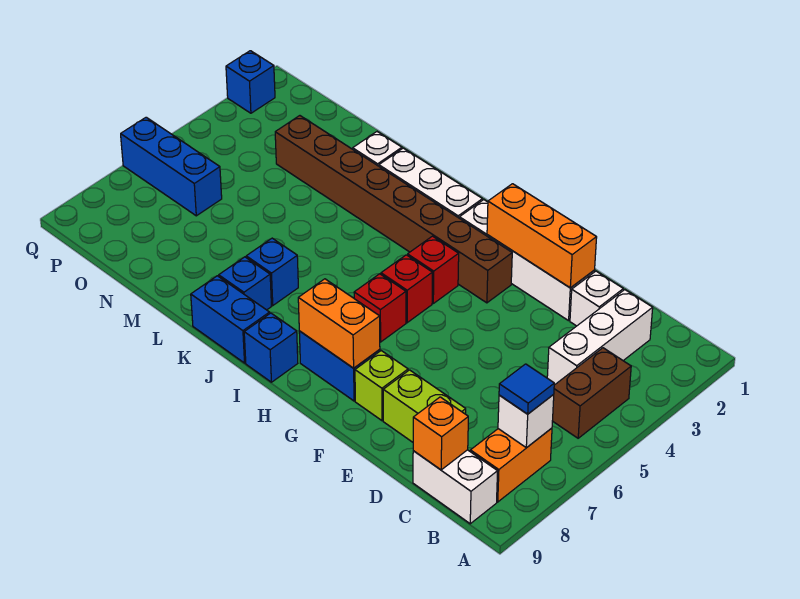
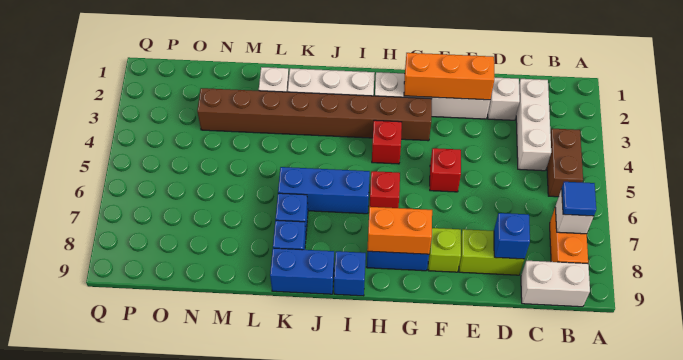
orange 1x1 brick [413,397,468,470] -> none
red 1x1 brick [381,255,432,323] -> red 1x1 brick moved to [430,148,461,192]
blue 1x3 brick [121,117,222,216] -> blue 1x3 brick moved to [278,167,370,214]
blue 1x1 brick [226,51,275,113] -> blue 1x1 brick moved to [494,213,530,259]

